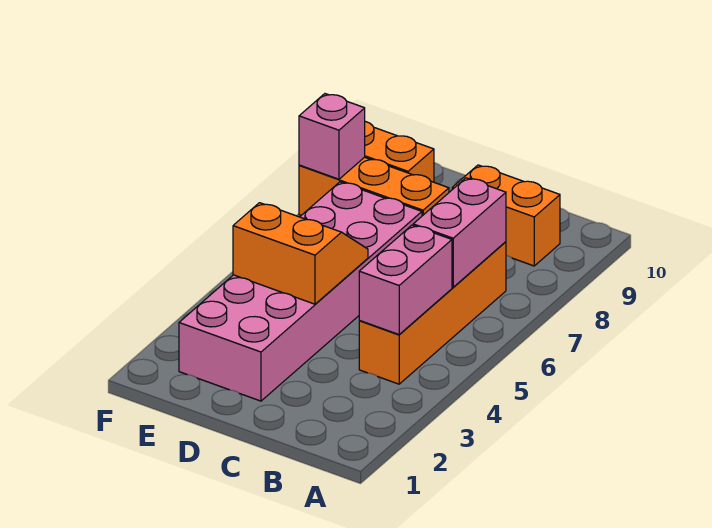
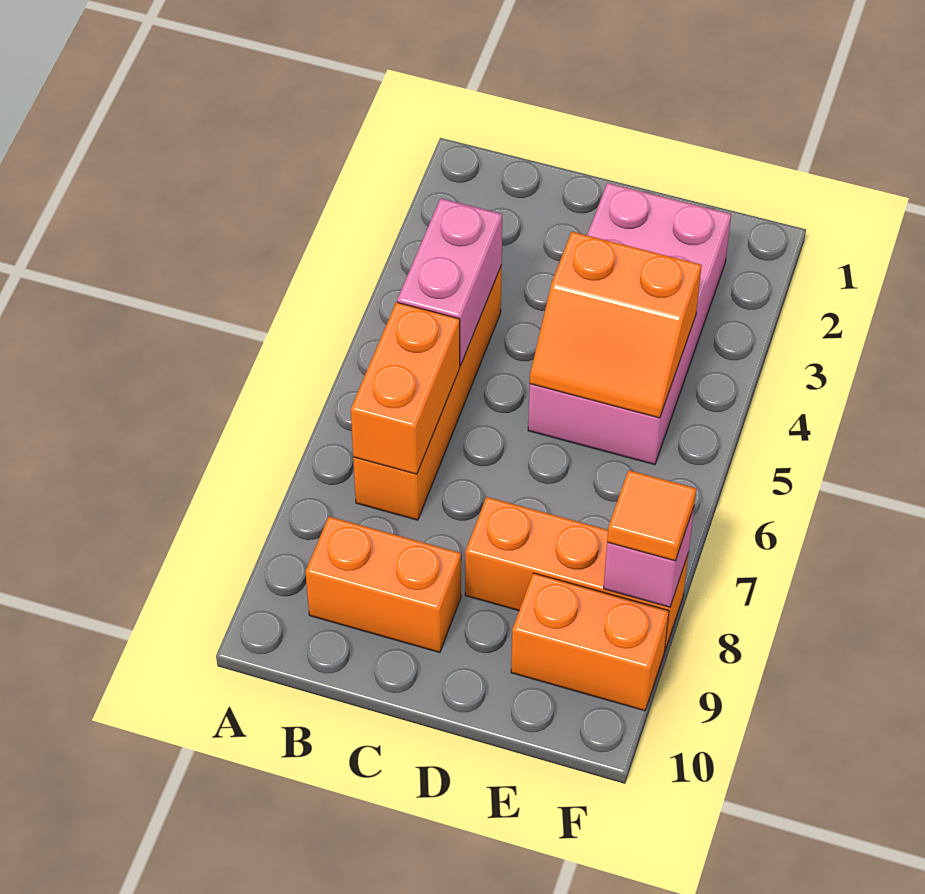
pink 1x2 brick [413,178,506,287] -> orange 1x2 brick [351,302,460,474]
pink 2x6 brick [179,182,422,401] -> pink 2x4 brick [528,183,731,465]
none -> orange 1x1 tile [607,470,696,561]

